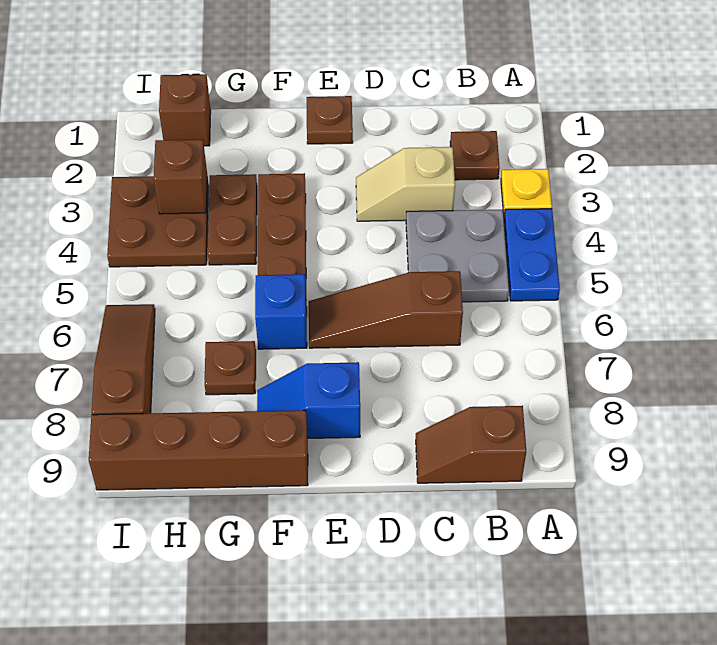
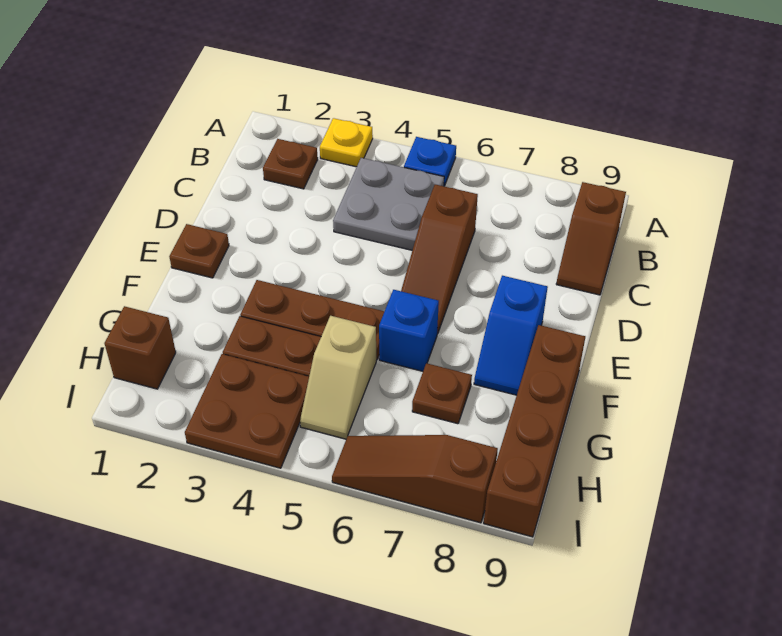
blue 1x2 plate [504,209,560,301] -> blue 1x1 plate [404,137,456,186]
tan 1x2 slope [356,147,455,221] -> tan 1x2 slope moved to [300,316,376,439]
brown 1x1 brick [154,140,207,214] -> none

